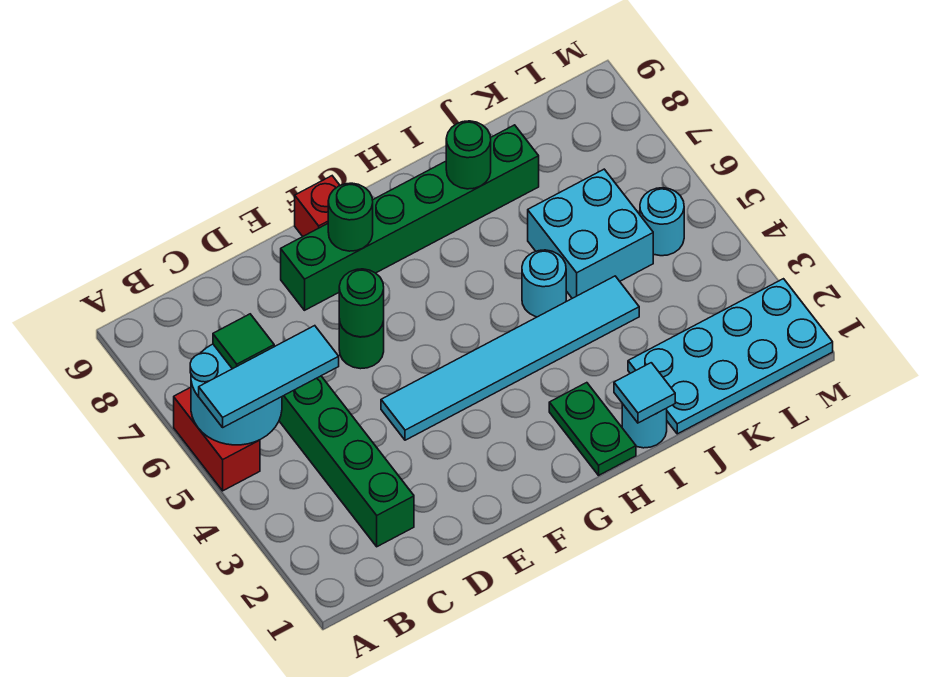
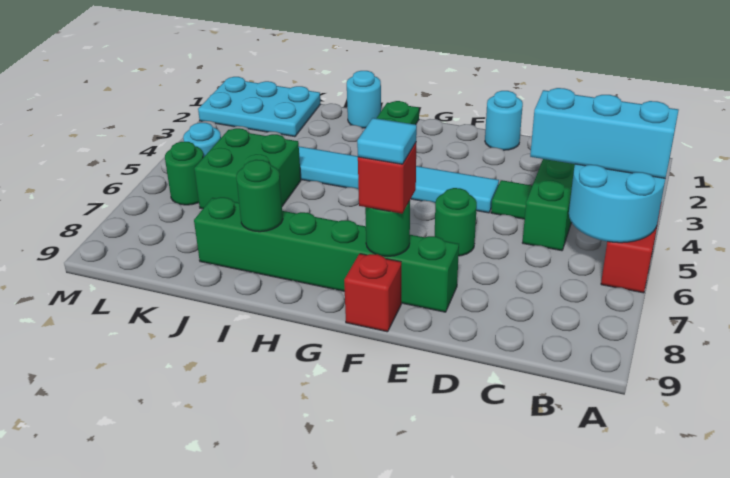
cyan 1x3 tile [199,326,339,427] -> cyan 1x3 brick [530,88,678,178]
green 1x1 tile [213,314,274,369] -> green 1x1 tile moved to [491,180,532,219]
green 1x1 round brick [339,269,384,337] -> green 1x1 round brick moved to [165,142,204,205]
none -> red 1x1 brick [358,143,416,214]
cyan 1x1 tile [614,363,675,423] -> cyan 1x1 tile moved to [357,118,417,164]
cyan 1x1 round brick [522,250,566,317] -> cyan 1x1 round brick moved to [485,91,523,150]
cyan 2x4 plate [628,279,833,434] -> cyan 2x3 plate [198,77,321,137]
cyan 2x2 brick [528,169,653,298] -> green 2x2 brick [194,128,301,209]

